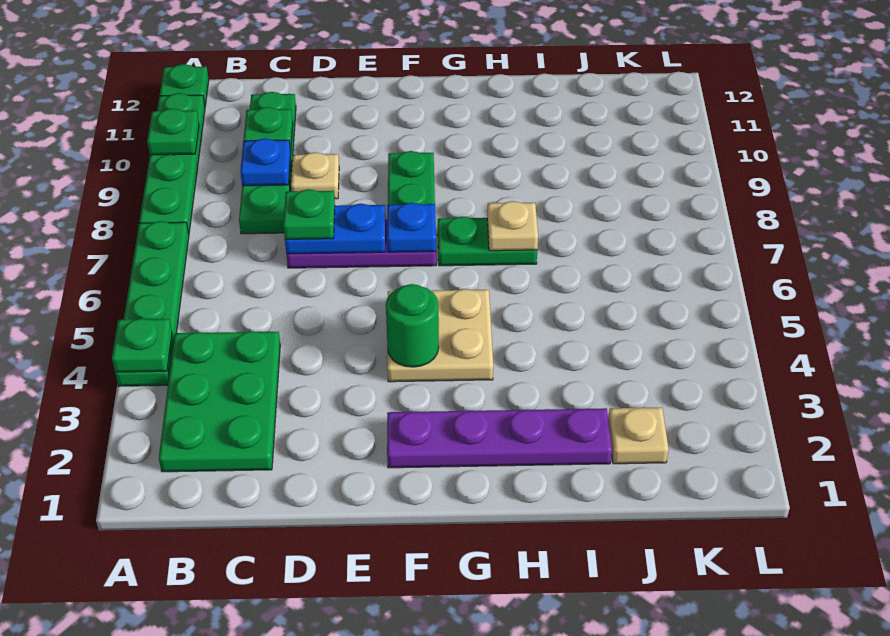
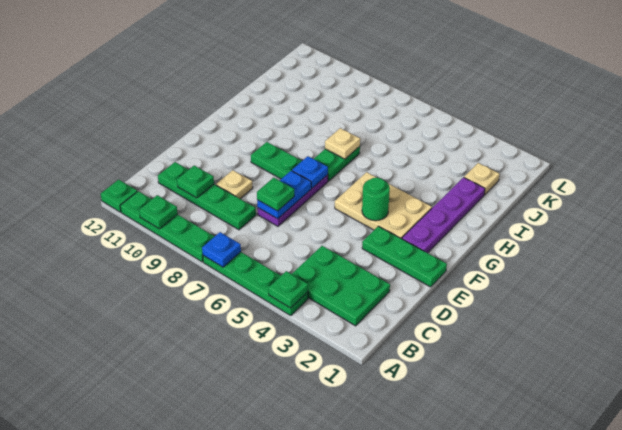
blue 1x1 plate [240,138,291,186] -> blue 1x1 plate moved to [202,232,241,267]
none -> green 1x3 plate [362,226,447,287]
tan 2x2 plate [387,289,493,382] -> tan 2x3 plate [335,172,432,239]

